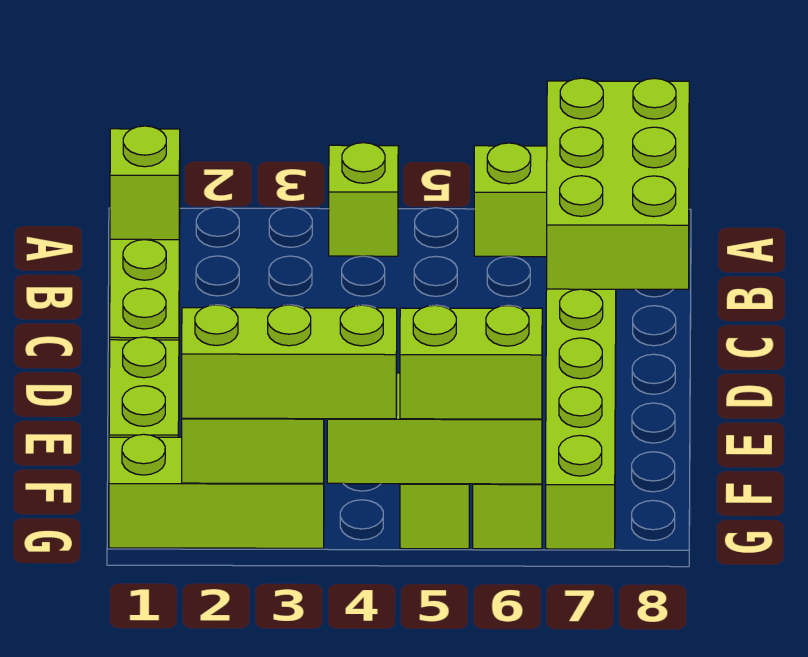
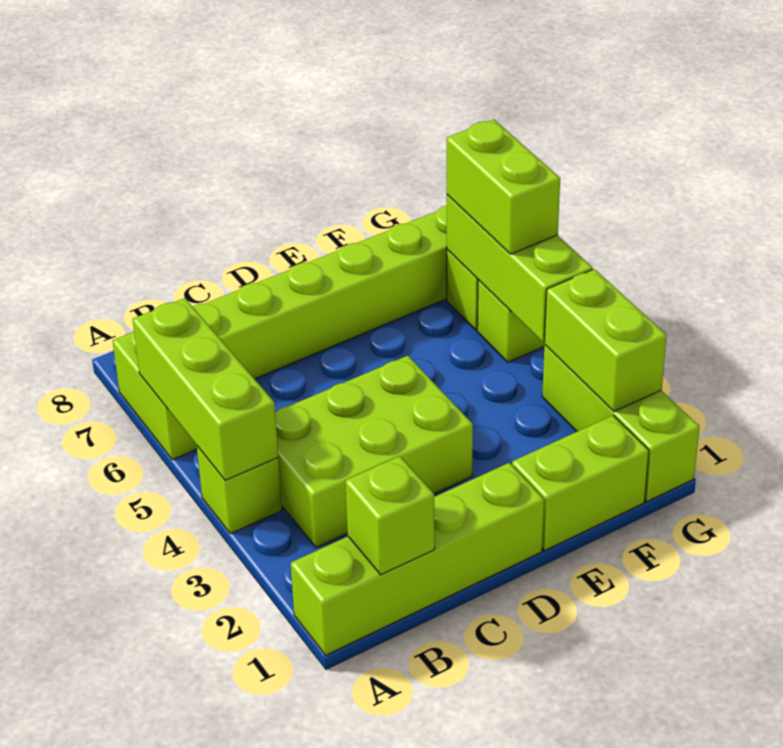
lime 2x3 brick [547,78,689,289] -> lime 2x3 brick moved to [275,356,473,548]
lime 1x3 brick [182,305,397,419] -> lime 1x3 brick moved to [133,298,278,480]

